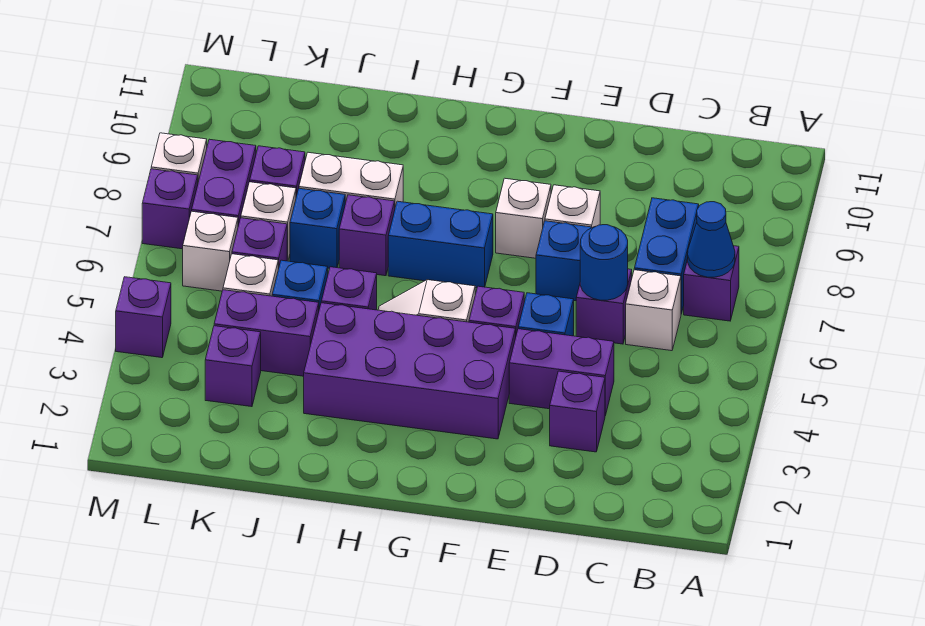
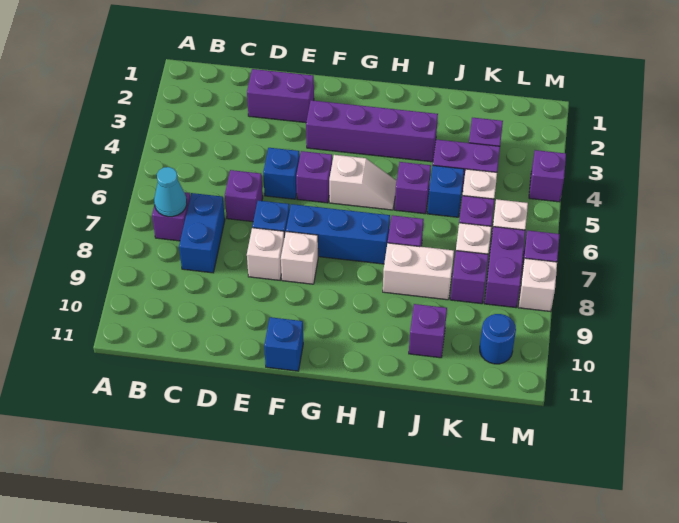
blue 1x1 cone [688,202,735,277] -> cyan 1x1 cone [154,167,187,217]
white 1x1 brick [626,270,681,351] -> none
purple 1x1 brick [550,371,605,452] -> purple 1x1 brick moved to [409,304,447,358]
purple 1x2 brick [509,329,614,416] -> purple 1x2 brick moved to [247,69,314,123]
blue 1x1 round brick [580,225,628,300] -> blue 1x1 round brick moved to [480,314,516,364]
purple 2x4 brick [304,303,516,439] -> purple 1x4 brick [306,100,438,162]
blue 1x2 brick [388,201,493,288] -> blue 1x3 brick [286,204,390,264]
blue 1x1 brick [290,188,345,268] -> blue 1x1 brick moved to [264,317,303,371]

